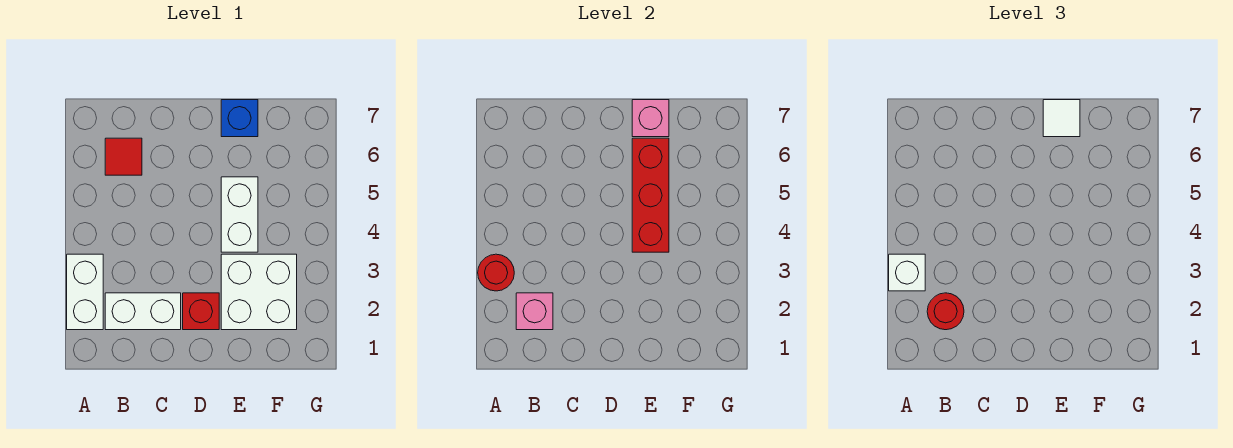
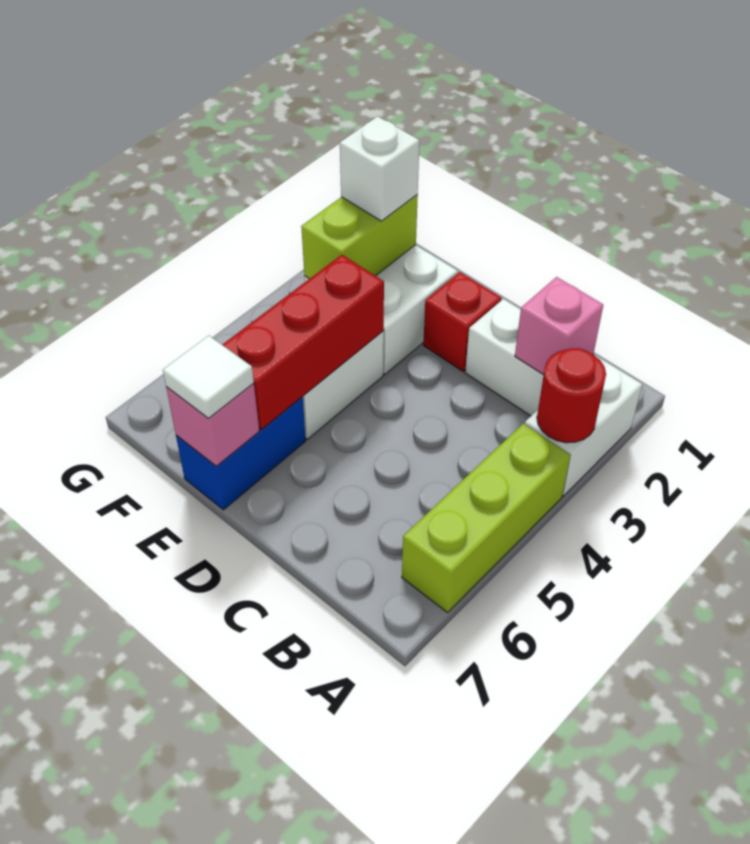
white 1x1 brick [889,254,925,291] -> white 1x1 brick moved to [340,116,419,221]
none -> lime 1x3 brick [402,424,570,612]
red 1x1 round brick [927,293,964,330] -> none
red 1x1 tile [105,138,142,175] -> none
blue 1x1 brick [221,100,258,137] -> blue 1x2 brick [176,397,306,510]
none -> lime 1x2 brick [301,195,418,279]

